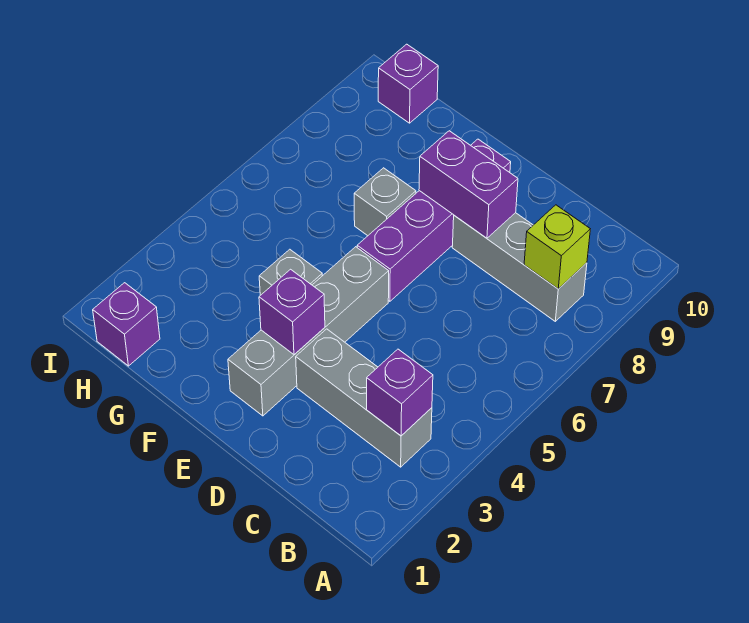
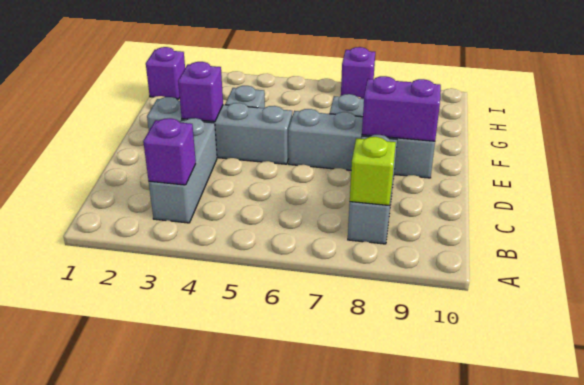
purple 1x2 brick [419,131,518,238] -> purple 1x2 brick turned to [362,76,441,141]
purple 1x4 brick [357,139,511,301] -> grey 1x4 brick [288,109,435,178]
purple 1x1 brick [378,44,438,123] -> purple 1x1 brick moved to [341,47,375,99]

